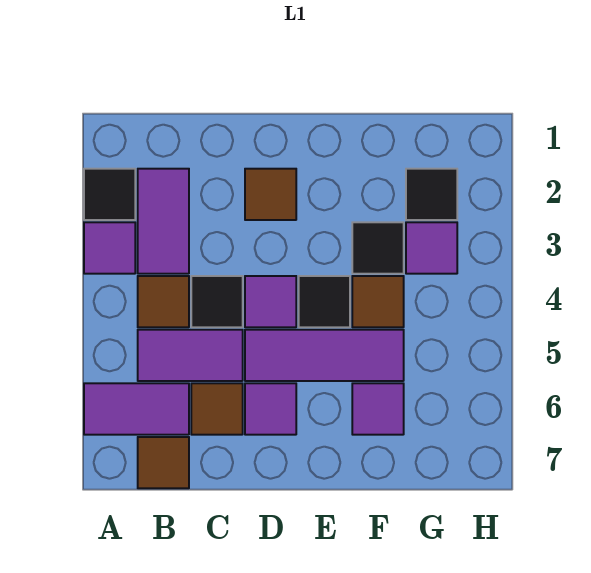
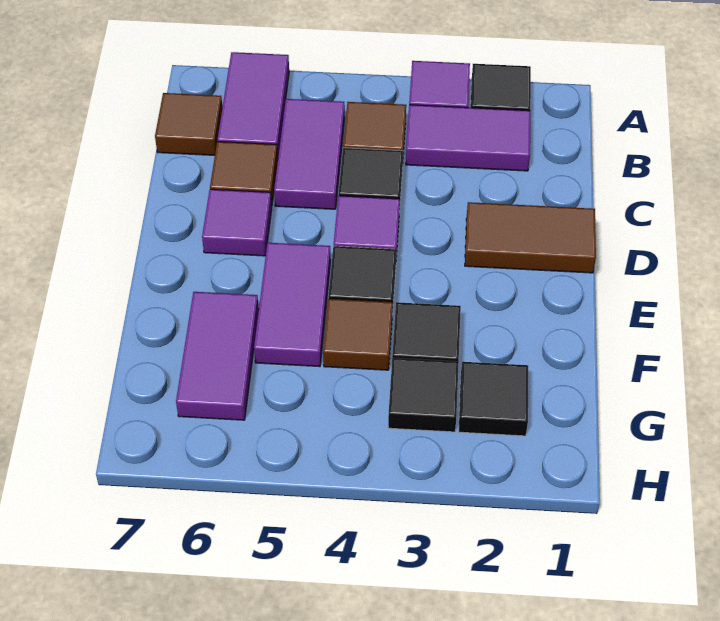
brown 1x1 tile [245,169,296,220] -> brown 1x2 tile [465,202,596,273]
purple 1x3 tile [245,330,404,381] -> purple 1x2 tile [254,243,331,367]
purple 1x1 tile [352,383,404,435] -> purple 1x2 tile [176,292,259,420]
purple 1x1 tile [406,222,457,274] -> black 1x1 tile [388,358,459,432]

